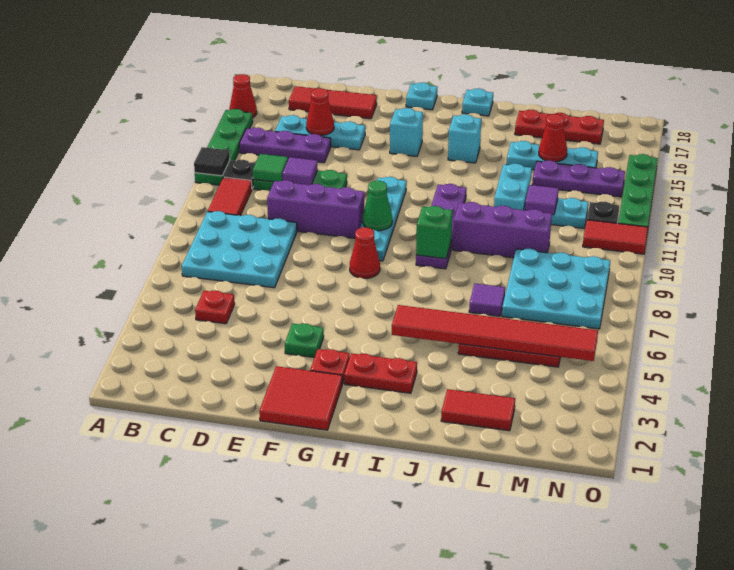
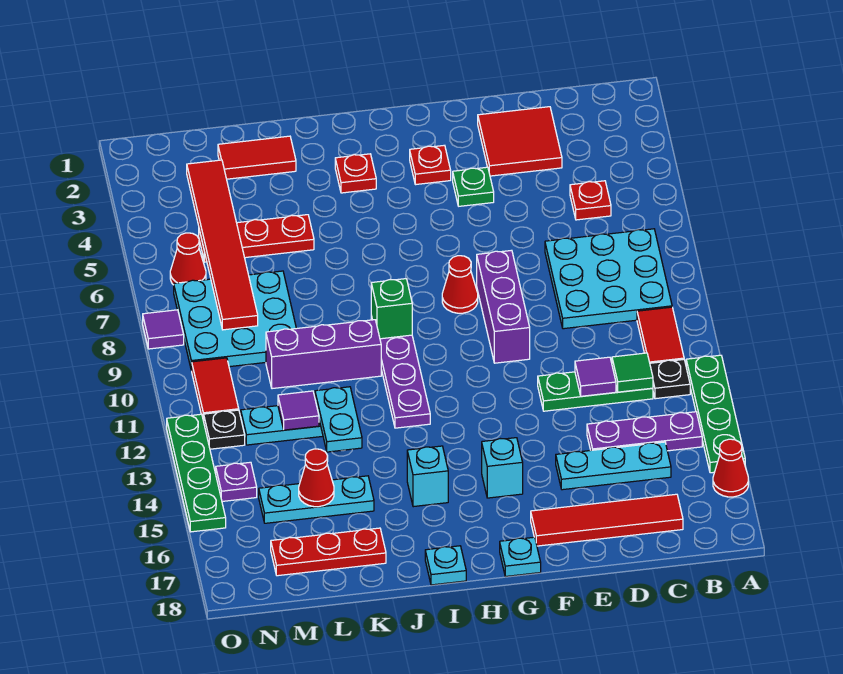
black 1x1 tile [194,147,230,176] -> none
red 1x3 tile [289,86,377,119] -> red 1x4 tile [531,494,683,546]
purple 1x3 brick [267,180,364,238] -> purple 1x3 brick turned to [477,250,530,363]
red 1x1 cone [306,88,334,135] -> red 1x1 cone moved to [170,233,206,285]
red 2x2 tile [259,366,342,430] -> red 2x2 tile moved to [478,107,562,176]
cyan 1x4 plate [360,177,406,261] -> none
green 1x1 cone [363,181,392,231] -> none
red 1x2 plate [344,353,417,393] -> red 1x1 plate [335,154,376,193]
red 1x6 tile [392,305,598,361] -> red 1x6 tile turned to [187,160,258,330]
purple 1x1 tile [469,284,505,316] -> purple 1x1 tile moved to [143,310,184,349]
purple 1x3 plate [532,160,625,197] -> purple 1x1 plate [216,462,257,501]
red 1x2 tile [583,220,648,254] -> red 1x2 tile turned to [192,358,239,421]

